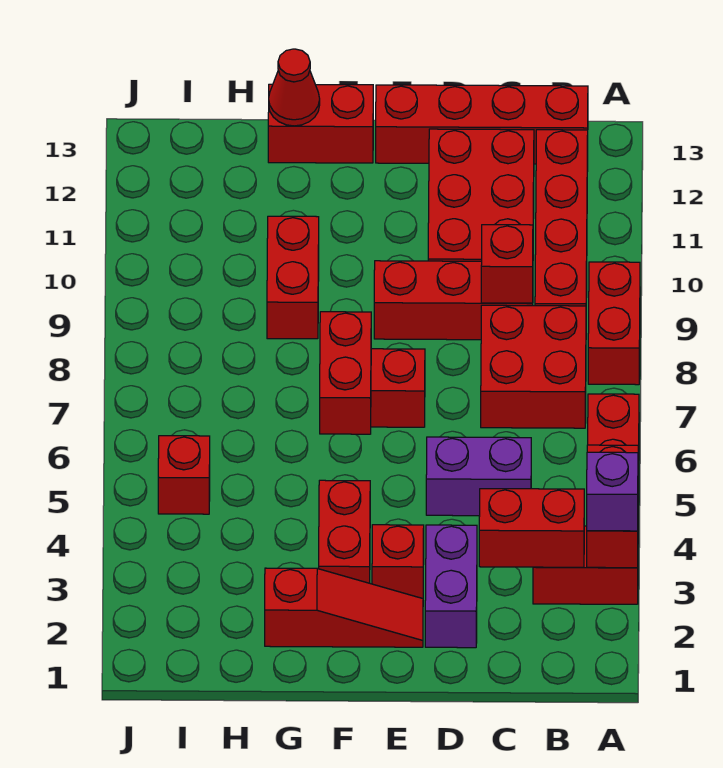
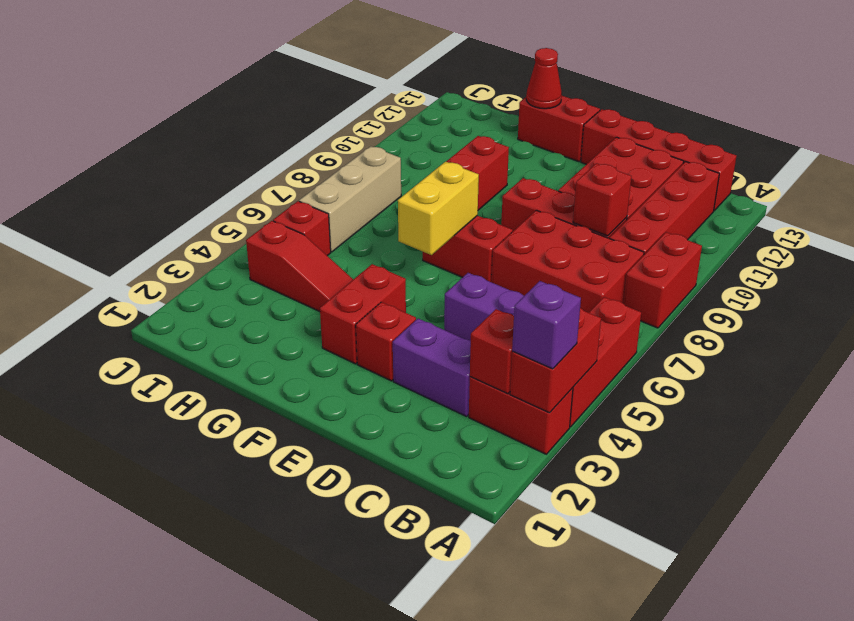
red 1x2 brick [479,489,584,567] -> red 1x1 brick [470,309,514,394]
red 2x2 brick [481,305,586,428] -> red 2x3 brick [492,210,644,313]
purple 1x2 brick [425,525,477,648] -> purple 1x2 brick turned to [393,319,471,417]
red 1x3 slope [265,568,423,647] -> red 1x3 slope moved to [246,221,353,312]
red 1x2 brick [320,312,371,434] -> yellow 1x2 brick [398,162,479,255]
none -> tan 1x3 brick [299,146,401,252]

